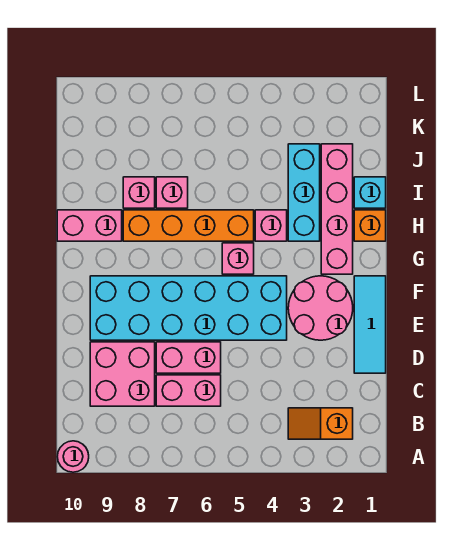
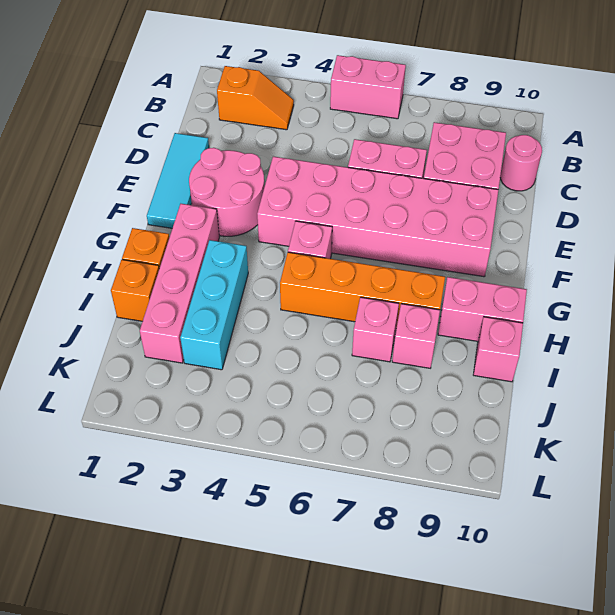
pink 1x1 round brick [57,441,89,472] -> pink 1x1 round brick moved to [500,135,542,191]
pink 1x2 brick [156,375,221,406] -> pink 1x2 brick moved to [330,55,406,119]
cyan 2x6 brick [90,276,287,340] -> pink 2x6 brick [257,157,498,277]
pink 1x1 brick [255,210,287,241] -> pink 1x1 brick moved to [473,317,523,382]
cyan 1x1 brick [354,177,386,208] -> orange 1x1 brick [111,260,159,321]

